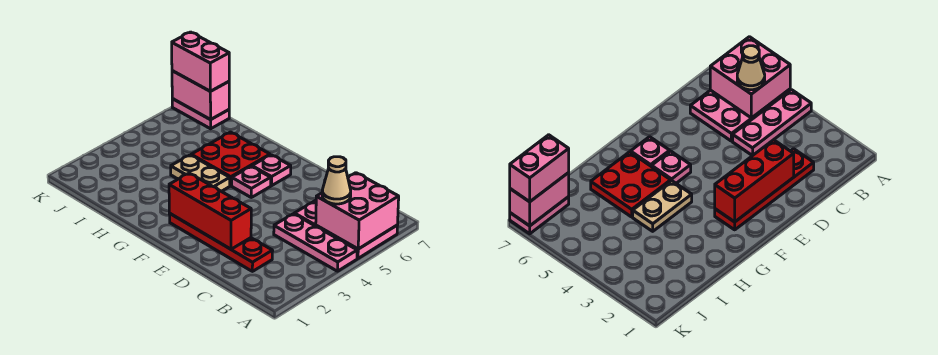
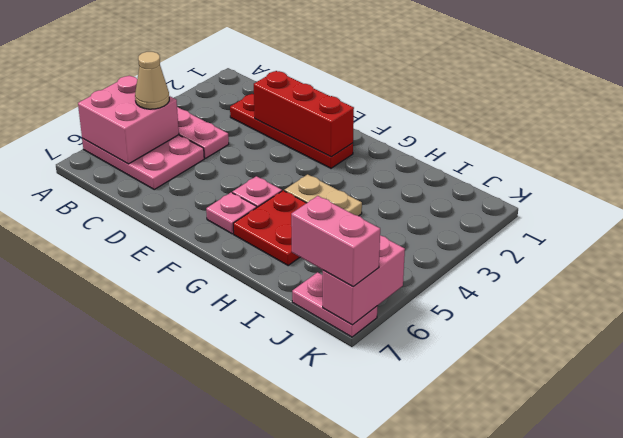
pink 1x2 brick [172,71,229,120] -> pink 1x2 brick turned to [323,235,405,325]

